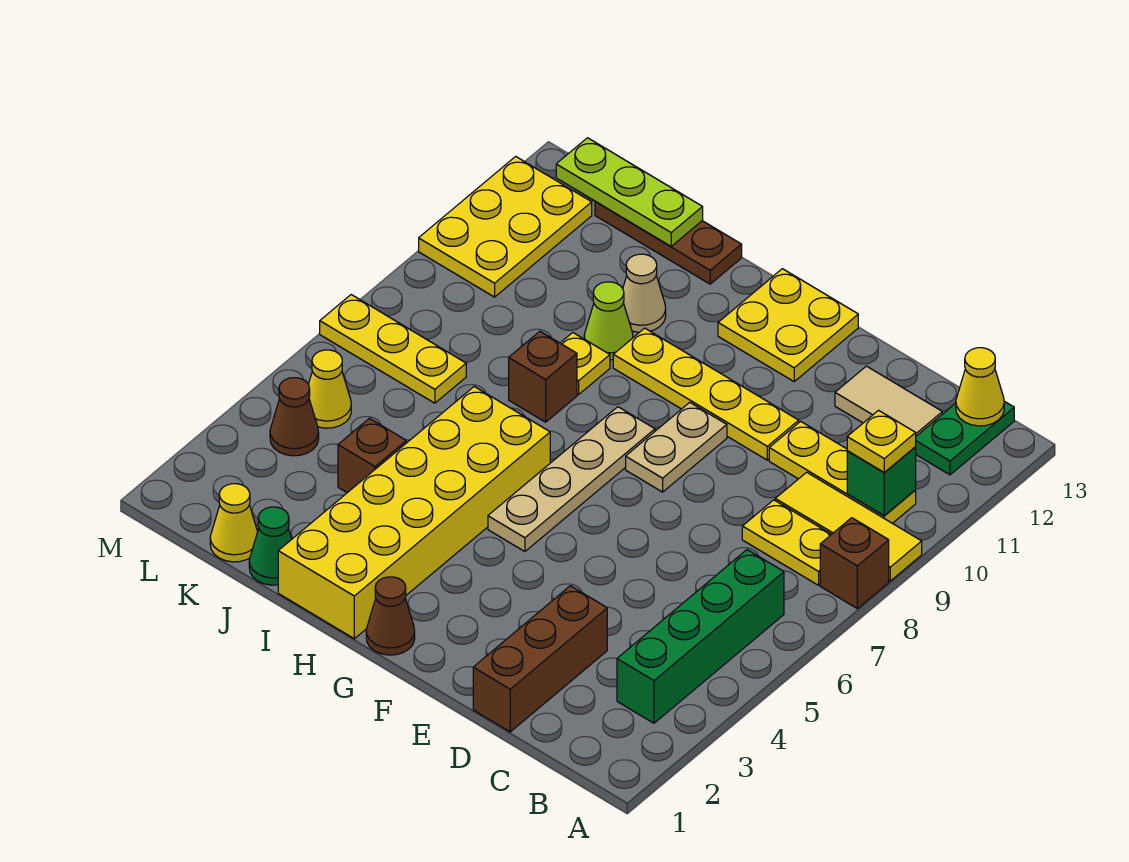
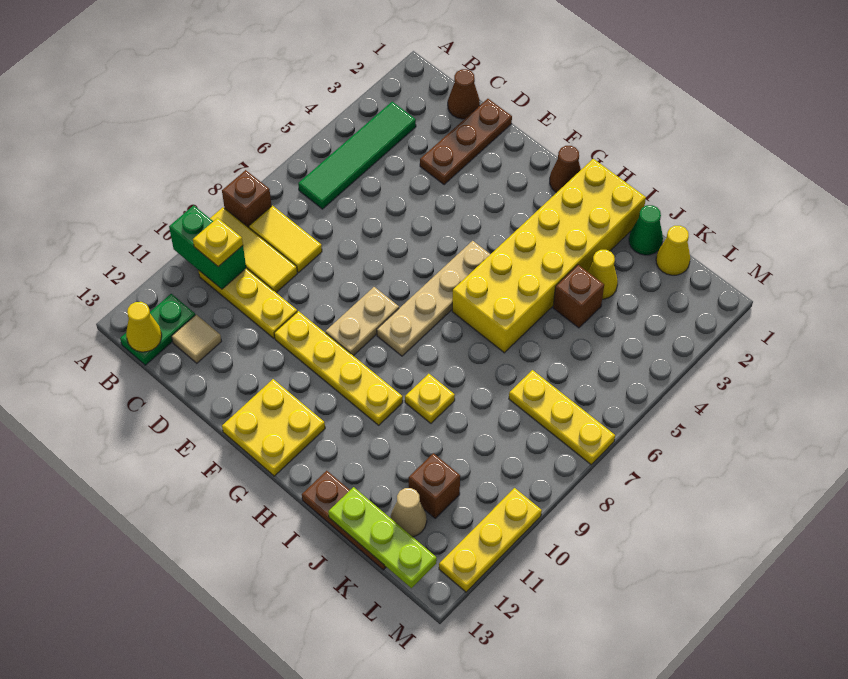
green 1x4 brick [617,550,784,723] -> green 1x4 tile [298,102,416,209]
yellow 1x2 plate [742,500,831,585] -> yellow 1x2 tile [249,206,322,272]
green 1x1 brick [847,447,916,515] -> green 1x2 brick [169,205,246,289]
tan 1x2 tile [835,366,942,436] -> tan 1x1 tile [172,315,222,363]
brown 1x3 brick [473,586,607,732] -> brown 1x3 plate [420,99,512,185]
brown 1x1 brick [509,332,577,422] -> brown 1x1 brick moved to [409,453,460,518]
lime 1x1 cone [584,282,633,360] -> none
tan 1x1 cone [623,254,666,332] -> tan 1x1 cone moved to [391,488,427,537]
brown 1x1 cone [270,378,319,456] -> brown 1x1 cone moved to [448,69,480,119]
yellow 1x1 cone [309,350,351,428] -> yellow 1x1 cone moved to [587,250,618,299]
yellow 2x3 plate [419,156,592,297] -> yellow 1x3 plate [439,488,542,592]

